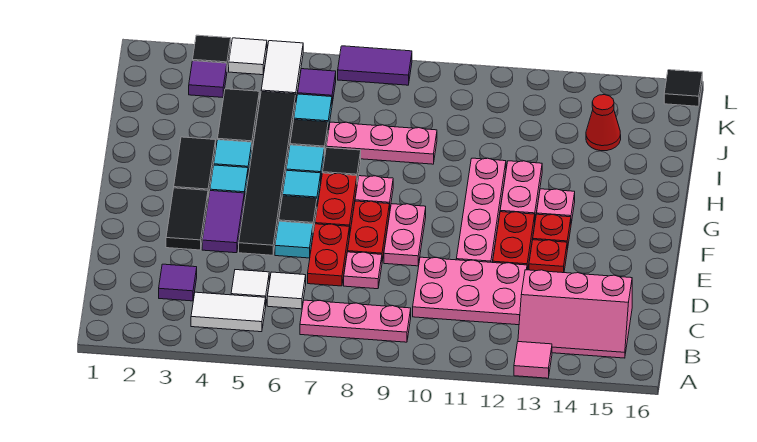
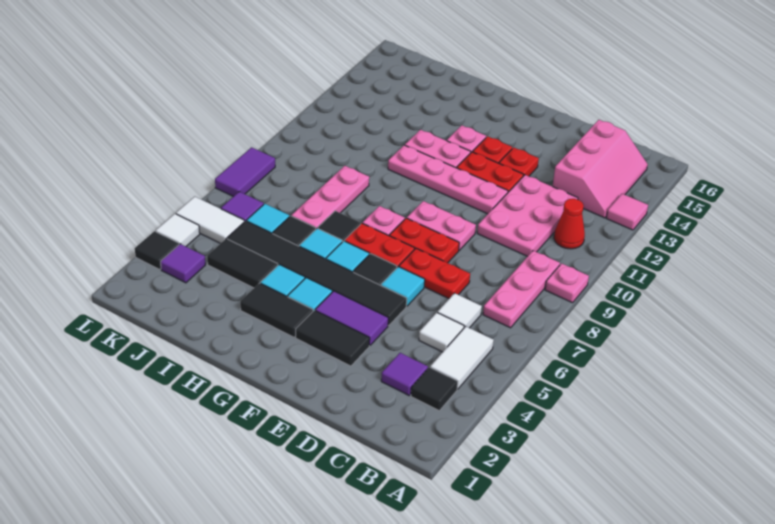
pink 1x1 plate [344,252,382,289] -> pink 1x1 plate moved to [545,263,589,303]
red 1x1 cone [586,95,621,151] -> red 1x1 cone moved to [554,199,585,249]
black 1x1 tile [664,70,702,106] -> black 1x1 tile moved to [411,367,458,411]

